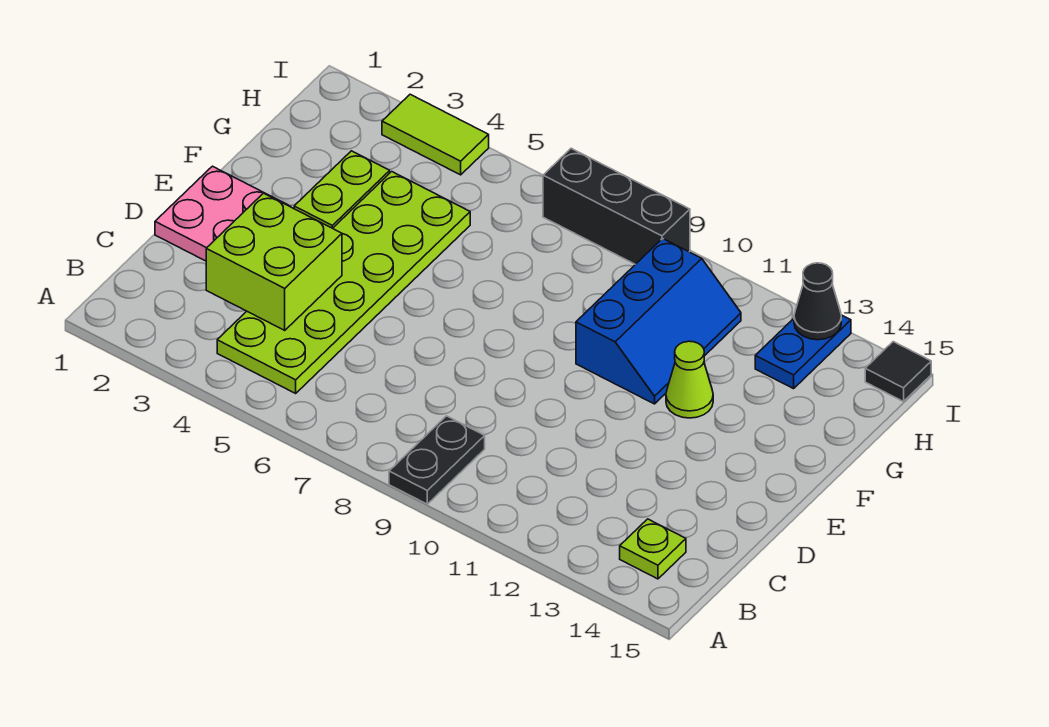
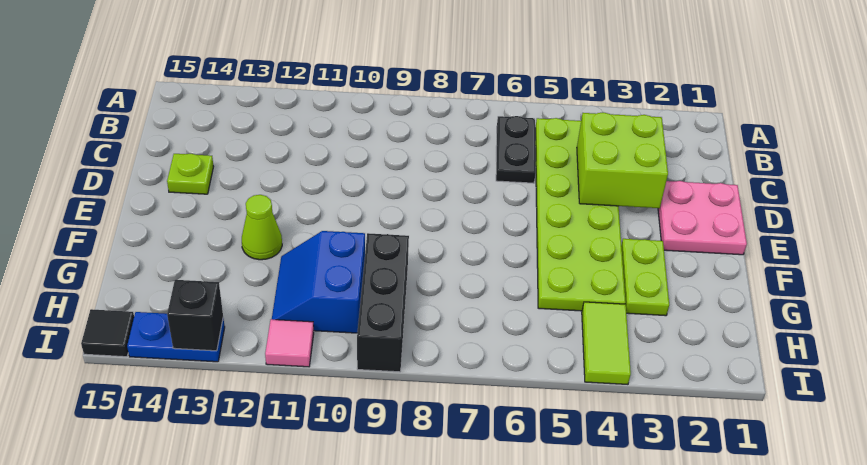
black 1x2 plate [389,416,485,504] -> black 1x2 plate moved to [496,116,536,183]
lime 1x1 plate [620,519,686,579] -> lime 1x1 plate moved to [167,154,214,194]
blue 2x3 slope [576,239,741,404] -> blue 2x2 slope [272,231,365,333]
blue 1x2 plate [755,315,851,389] -> blue 1x2 plate turned to [127,312,225,362]
lime 1x2 tile [382,94,489,175] -> lime 1x2 tile turned to [582,302,631,384]
black 1x3 brick [543,148,690,264] -> black 1x3 brick turned to [357,233,409,372]
none -> pink 1x1 tile [265,319,314,367]
black 1x1 cone [794,263,841,340] -> black 1x1 brick [167,280,223,351]

